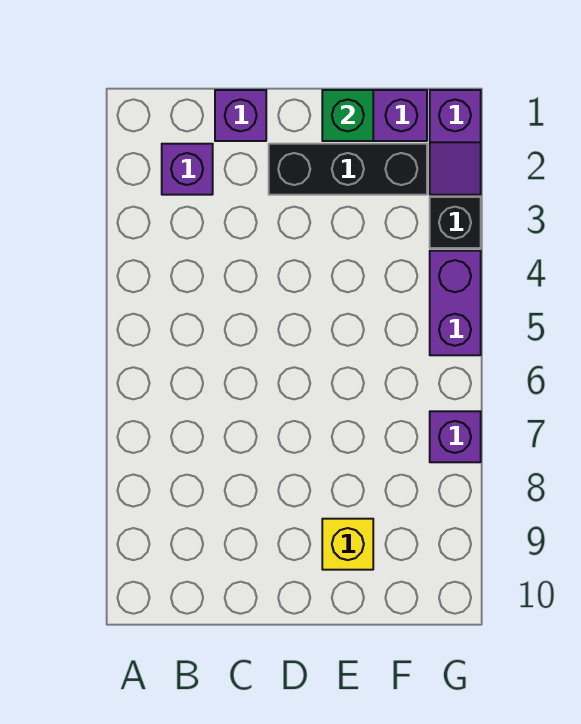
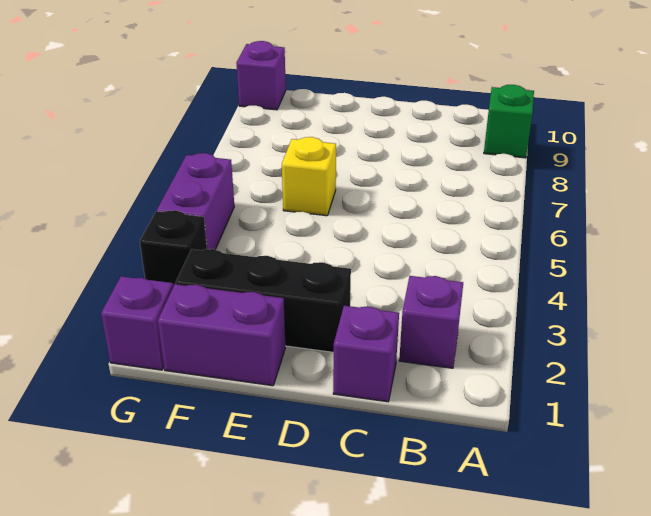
green 1x1 brick [322,90,373,141] -> green 1x1 brick moved to [484,85,534,158]
yellow 1x1 brick [322,519,373,570] -> yellow 1x1 brick moved to [282,137,336,216]
purple 1x1 brick [430,411,481,462] -> purple 1x1 brick moved to [236,41,286,110]

